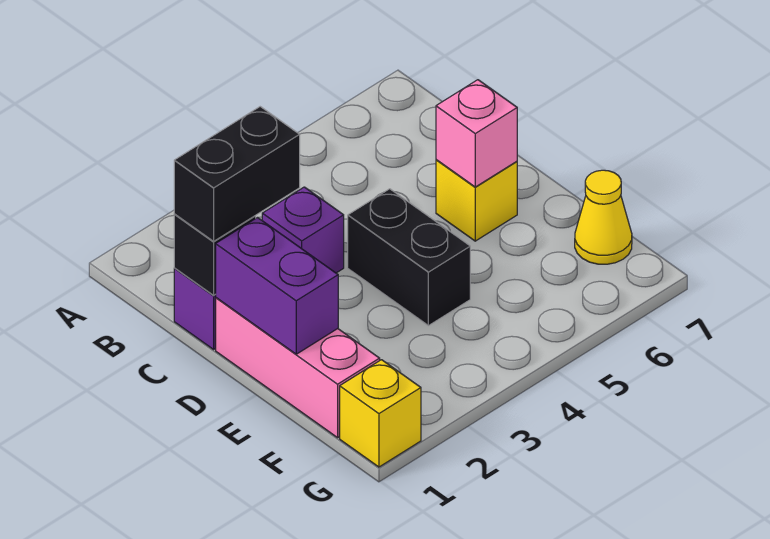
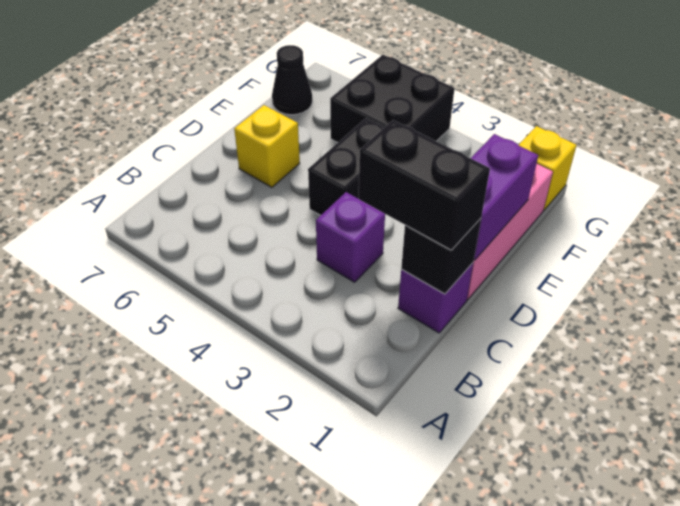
pink 1x1 brick [436,80,517,187] -> none
none -> black 2x2 brick [330,55,455,143]
yellow 1x1 cone [575,170,632,264] -> black 1x1 cone [272,45,312,115]

